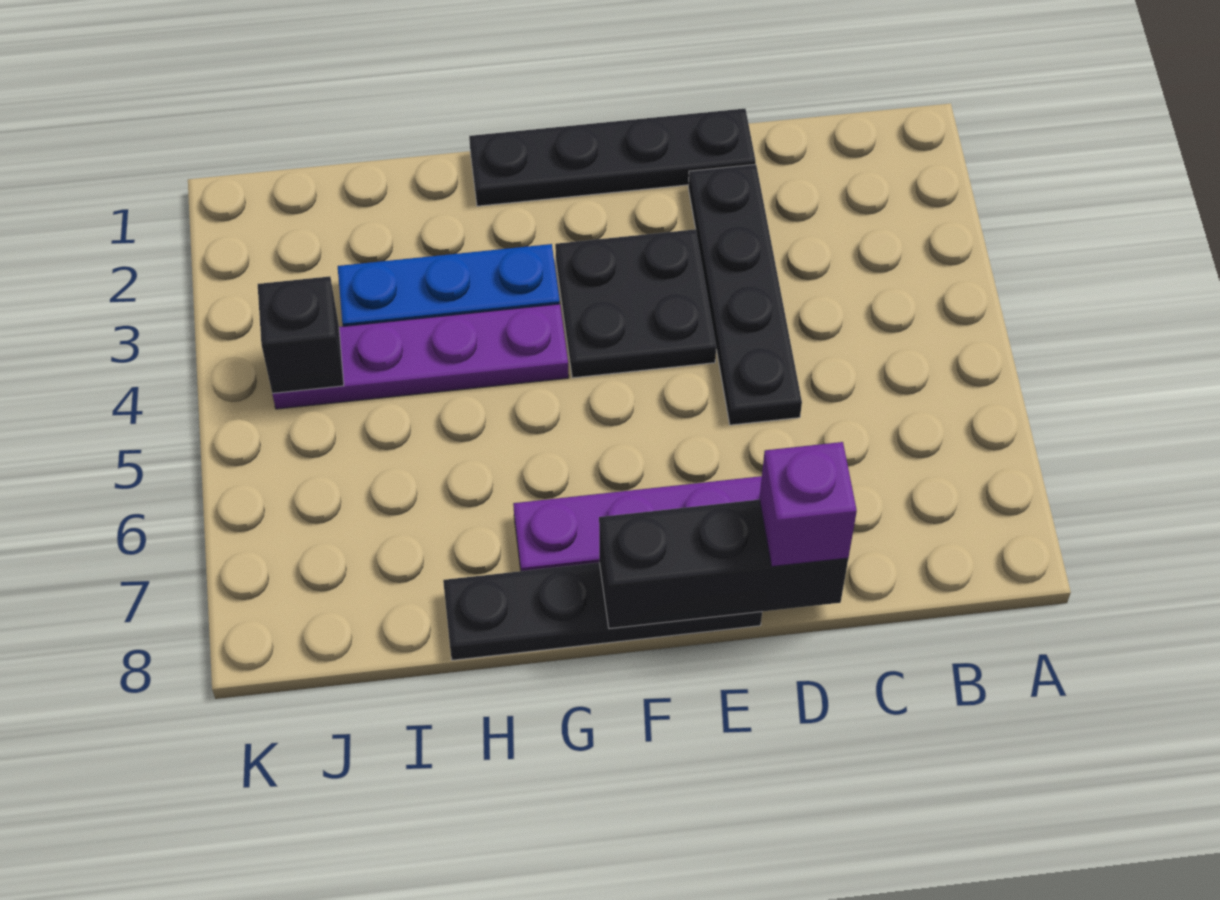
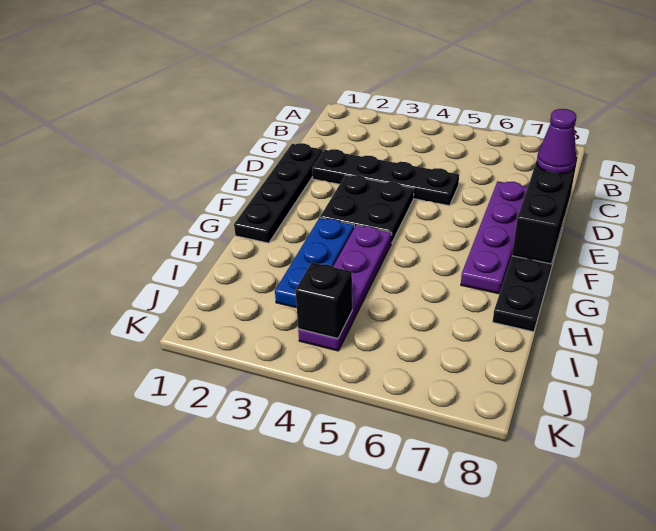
purple 1x1 brick [759,442,857,566] -> purple 1x1 cone [537,109,576,174]

